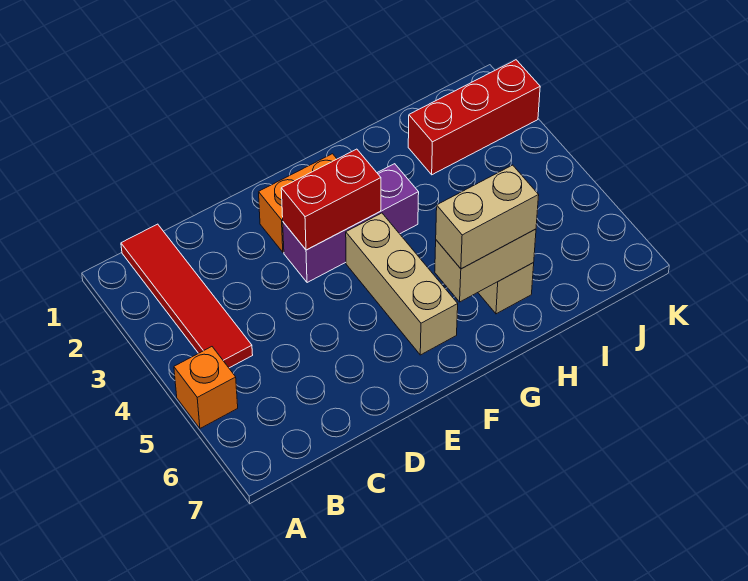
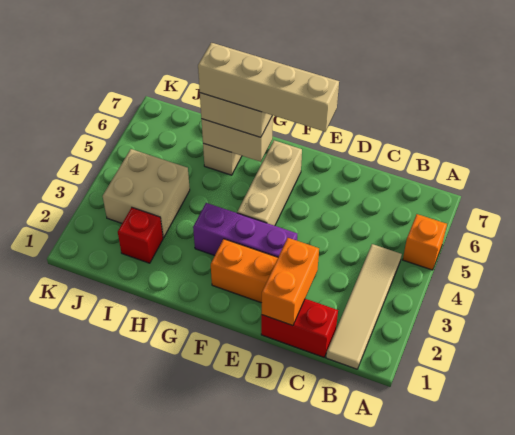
red 1x4 tile [121,224,253,368] -> tan 1x4 tile [326,244,402,369]
none -> orange 1x2 brick [262,238,319,326]
red 1x2 brick [281,149,381,250] -> red 1x2 brick moved to [261,299,338,357]
none -> tan 1x4 brick [198,43,339,132]
red 1x3 brick [408,60,540,175] -> red 1x1 brick [118,208,163,263]
none -> tan 2x2 brick [103,149,190,238]

